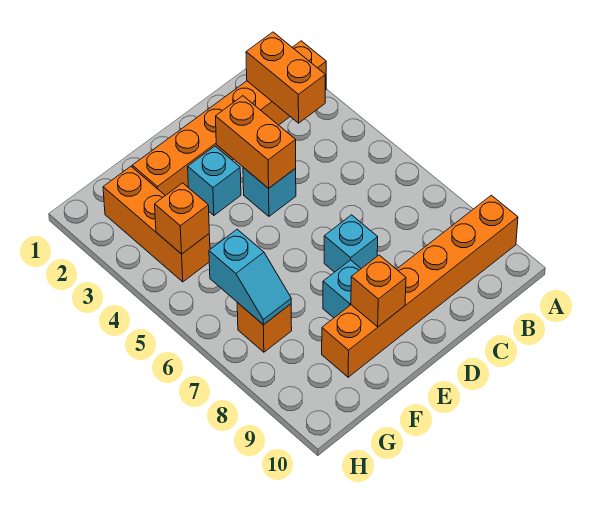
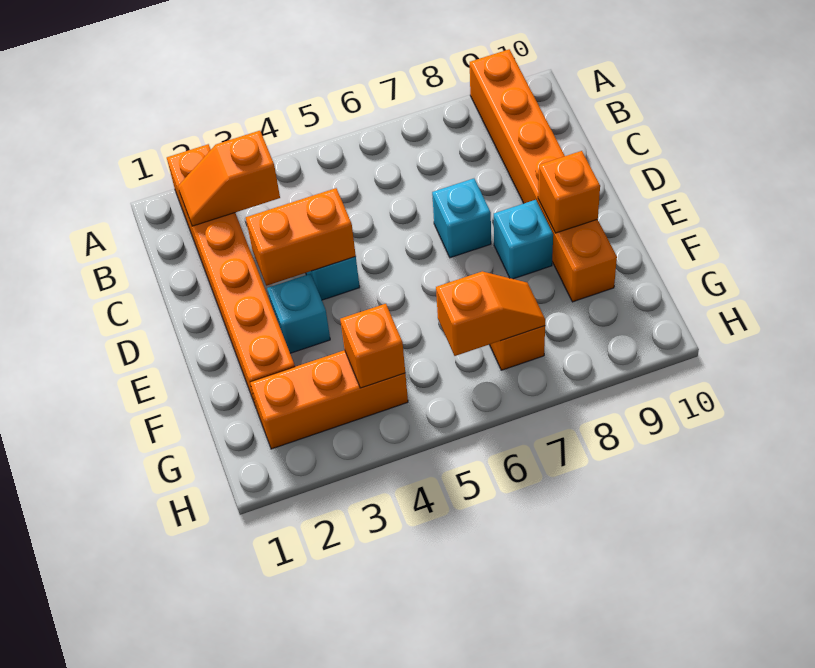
orange 1x2 brick [246,32,325,123] -> orange 1x2 slope [178,131,280,226]
cyan 1x2 slope [209,229,291,325] -> orange 1x2 slope [436,272,545,356]

